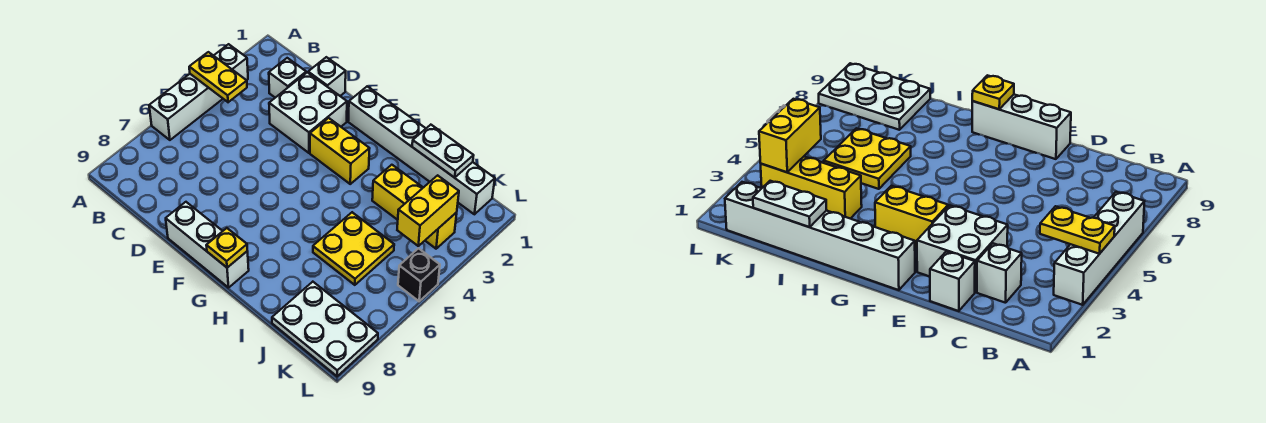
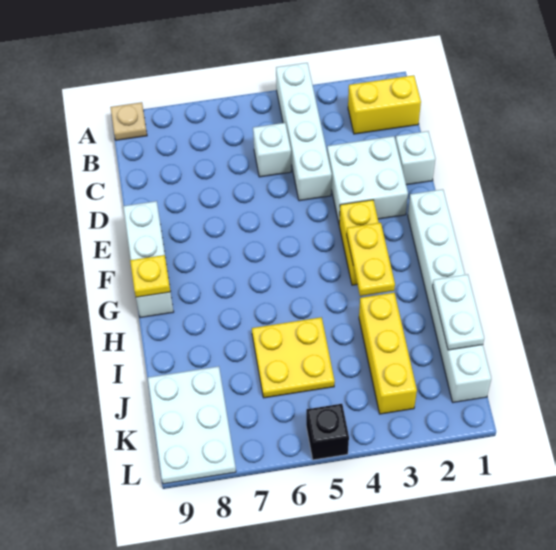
white 1x4 brick [149,44,248,140] -> white 1x4 brick turned to [276,63,332,201]
yellow 1x2 plate [189,52,247,102] -> yellow 1x2 plate moved to [347,223,395,296]
none -> tan 1x1 plate [110,102,147,140]
white 1x1 brick [269,58,306,98] -> white 1x1 brick moved to [253,123,291,177]
yellow 1x2 brick [397,175,459,246] -> yellow 1x2 brick moved to [348,75,421,134]

